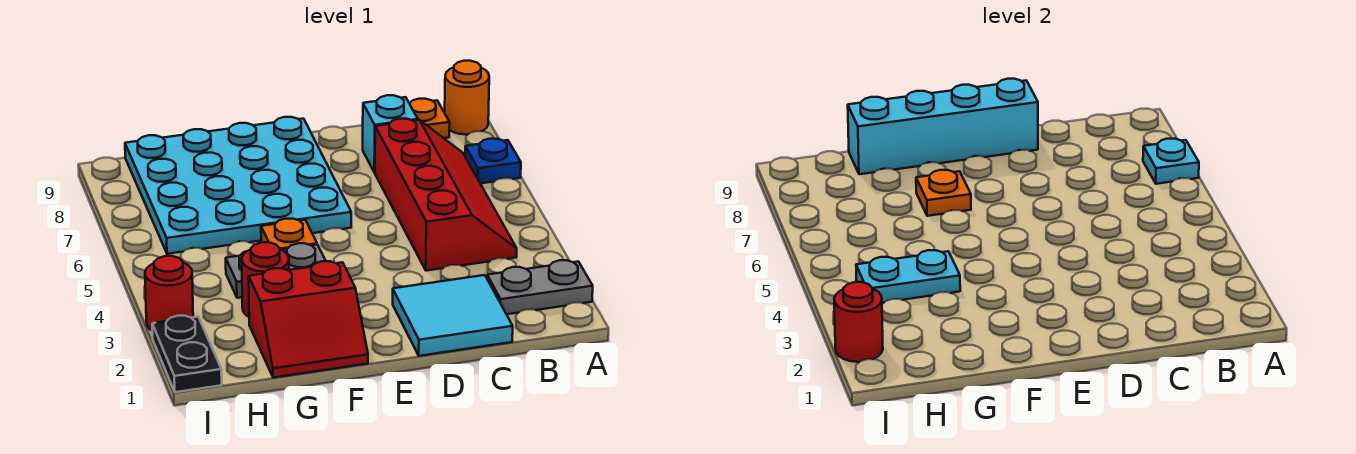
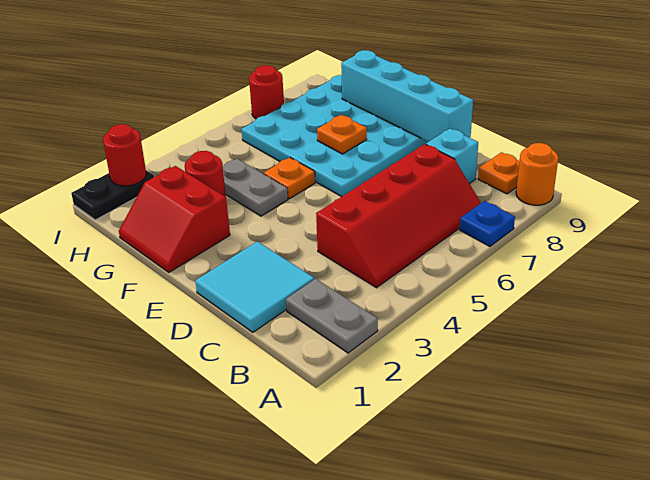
cyan 1x1 plate [1143,139,1199,184] -> none
cyan 1x2 plate [856,250,960,303] -> none
red 1x1 round brick [145,256,193,330] -> red 1x1 round brick moved to [249,65,284,119]

